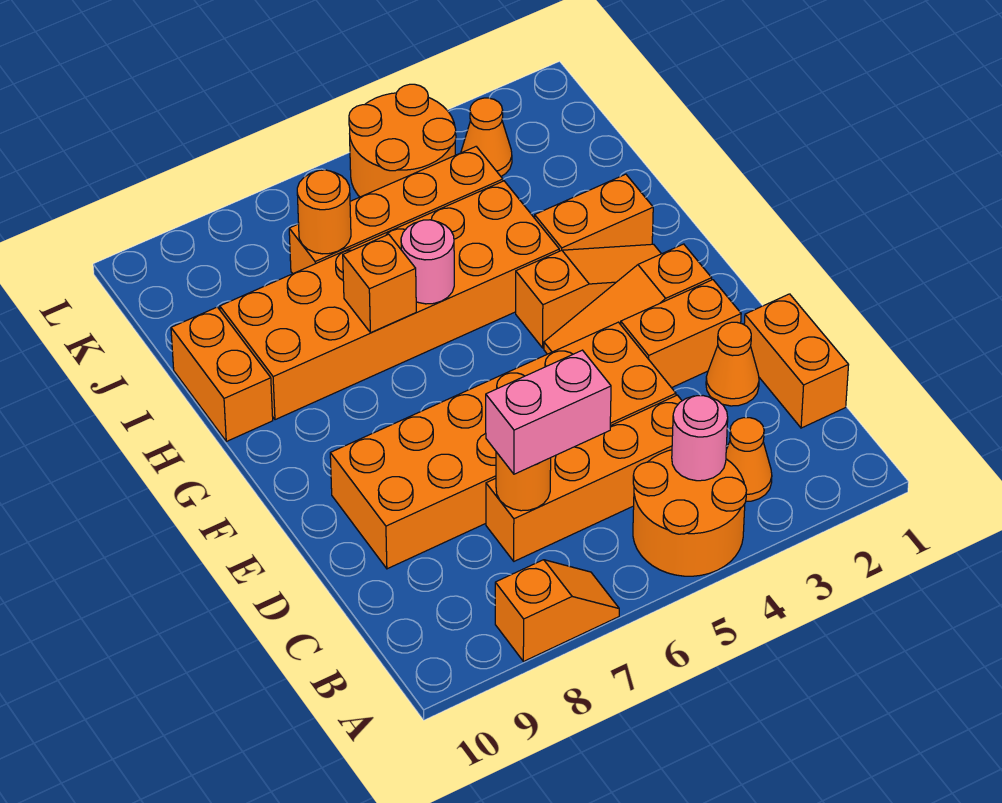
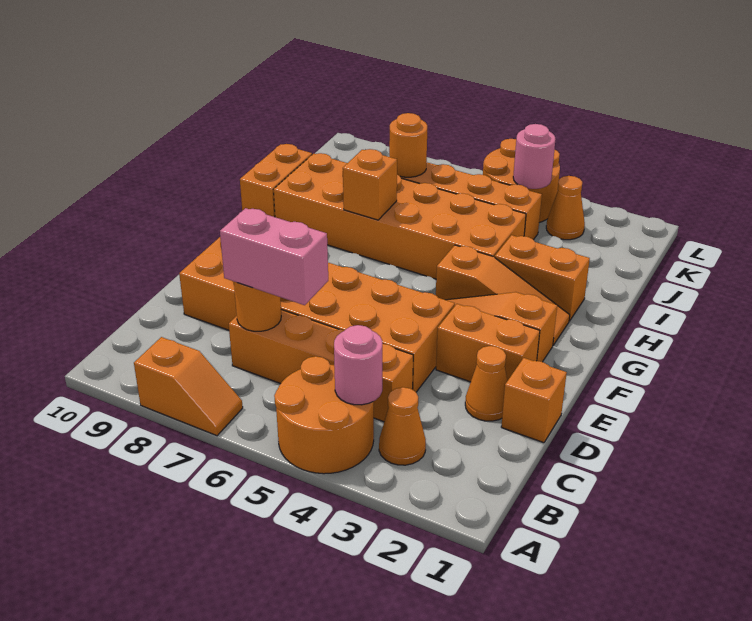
orange 1x2 brick [744,294,848,428] -> orange 1x1 brick [501,358,567,443]
pink 1x1 round brick [401,220,454,304] -> pink 1x1 round brick moved to [513,124,555,189]

